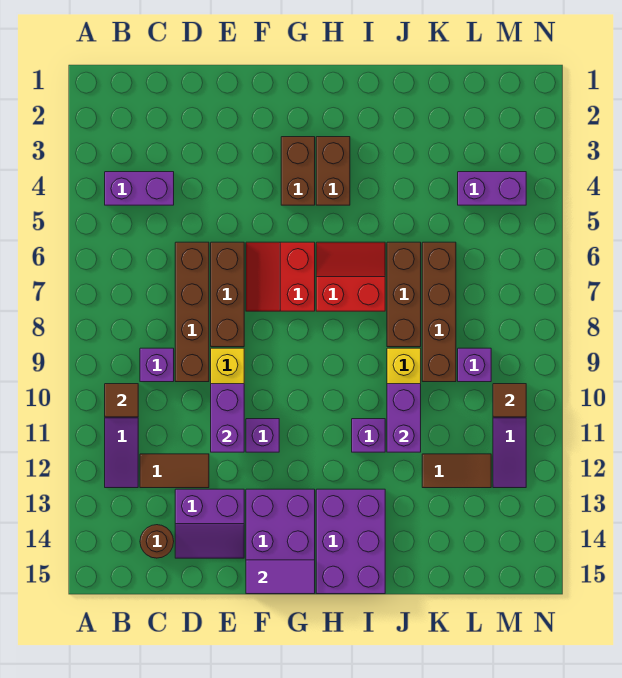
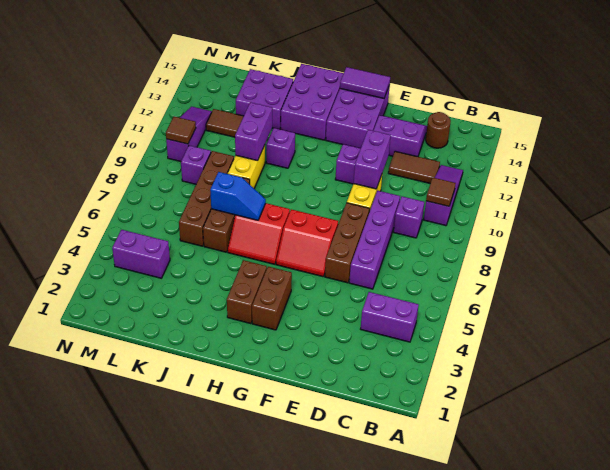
brown 1x4 brick [175,242,209,382] -> purple 1x4 brick [349,191,400,289]
red 2x2 slope [246,242,315,311] -> red 2x2 slope turned to [276,209,338,277]
none -> blue 1x2 slope [210,172,266,220]
none -> purple 2x2 brick [236,69,293,129]

